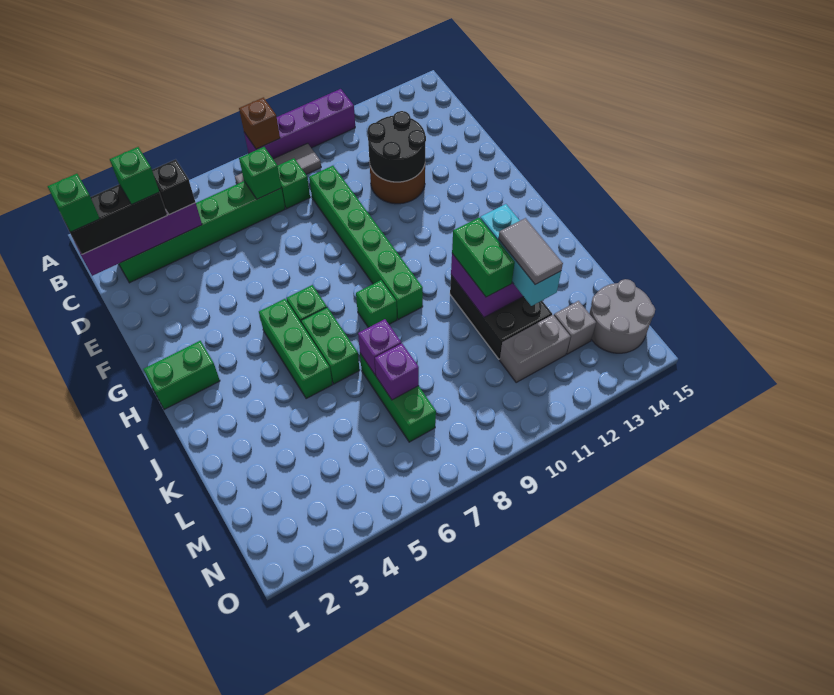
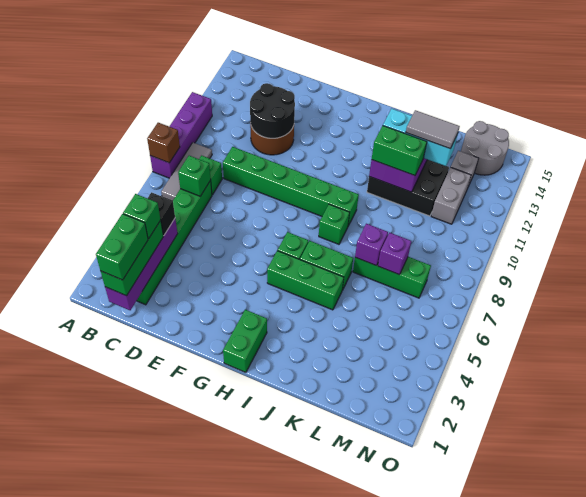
black 1x3 brick [63,185,167,254] -> green 1x3 brick [101,221,163,296]
green 1x1 brick [48,174,100,232] -> green 1x2 brick [96,214,148,280]

